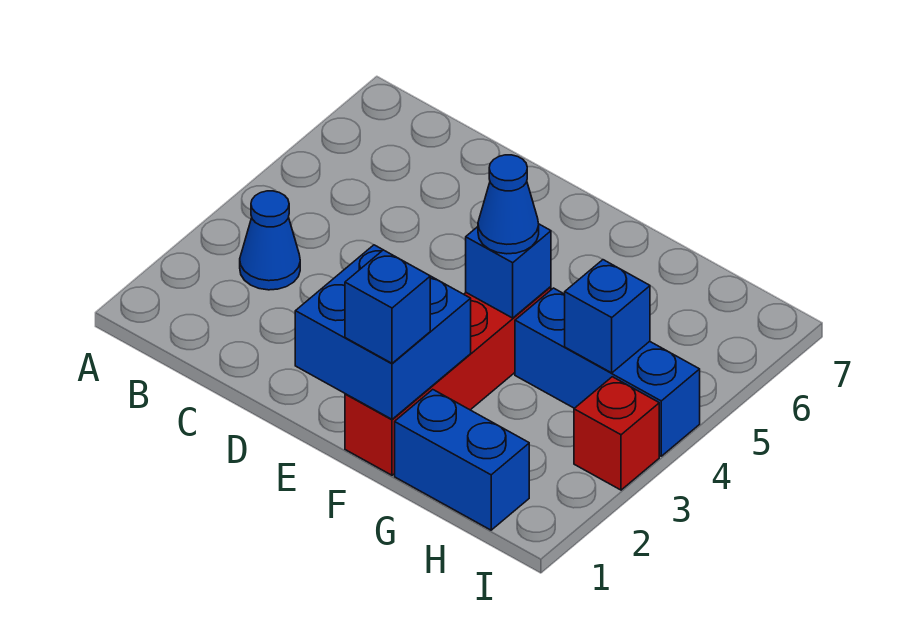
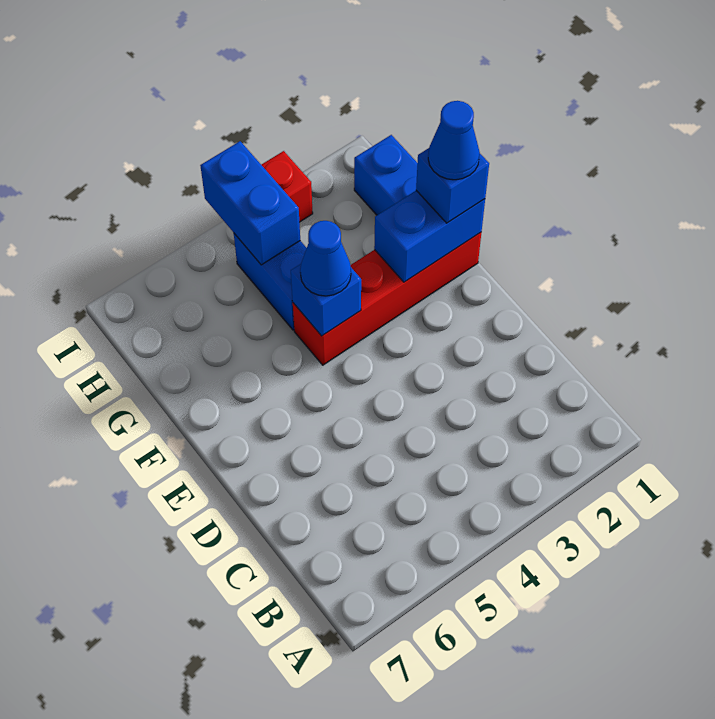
blue 1x1 cone [240,191,300,290] -> blue 1x1 cone moved to [428,101,480,180]
blue 2x2 brick [295,245,471,419] -> blue 1x2 brick [374,191,485,282]
blue 1x3 brick [515,288,700,456] -> blue 1x2 brick [234,234,307,330]
blue 1x1 brick [565,260,650,373] -> blue 1x2 brick [200,141,300,265]

